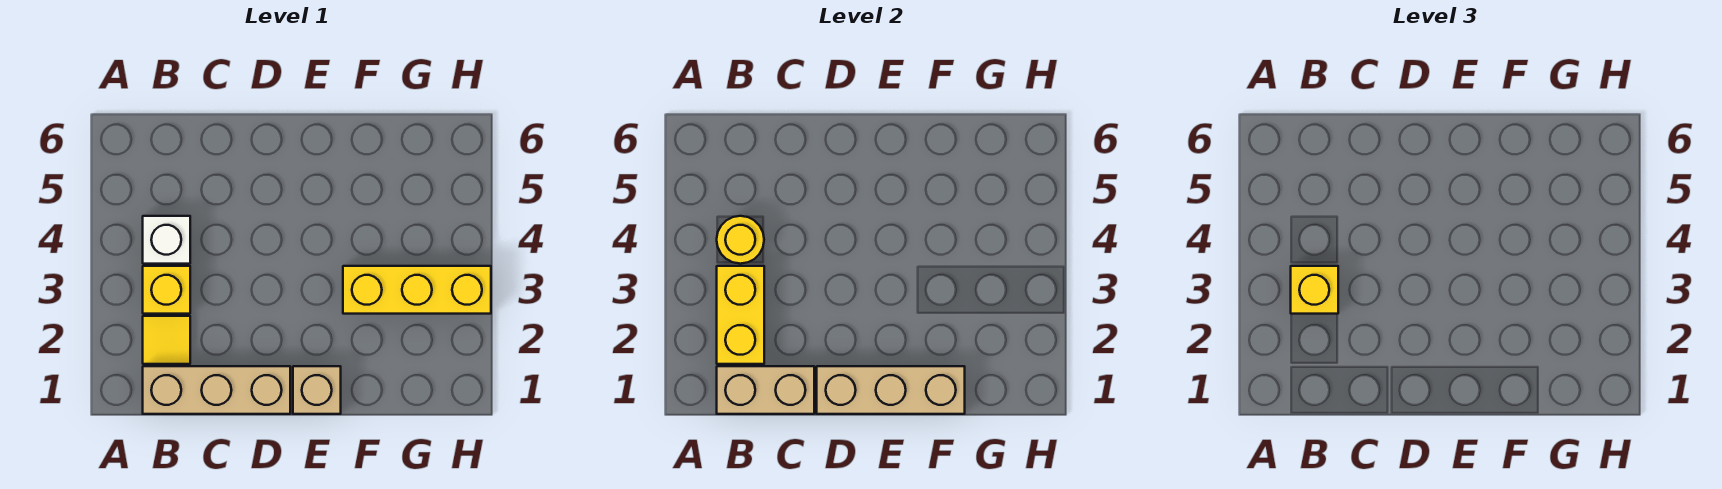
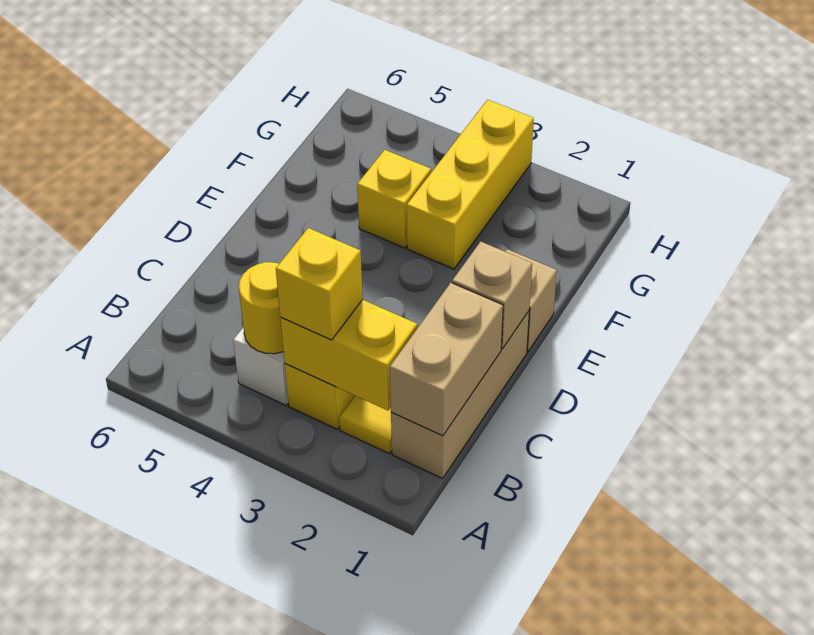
tan 1x3 brick [817,366,965,414] -> tan 1x1 brick [452,242,532,349]
none -> yellow 1x1 brick [357,150,431,248]

